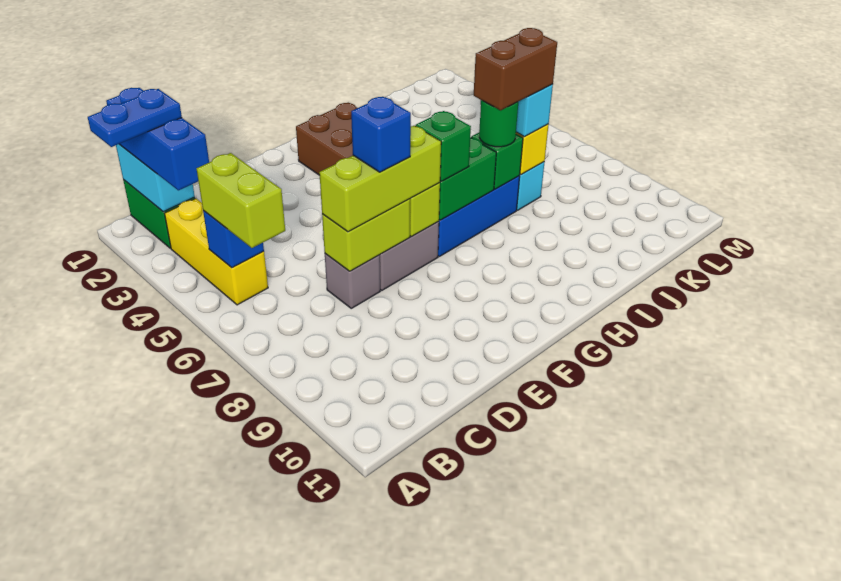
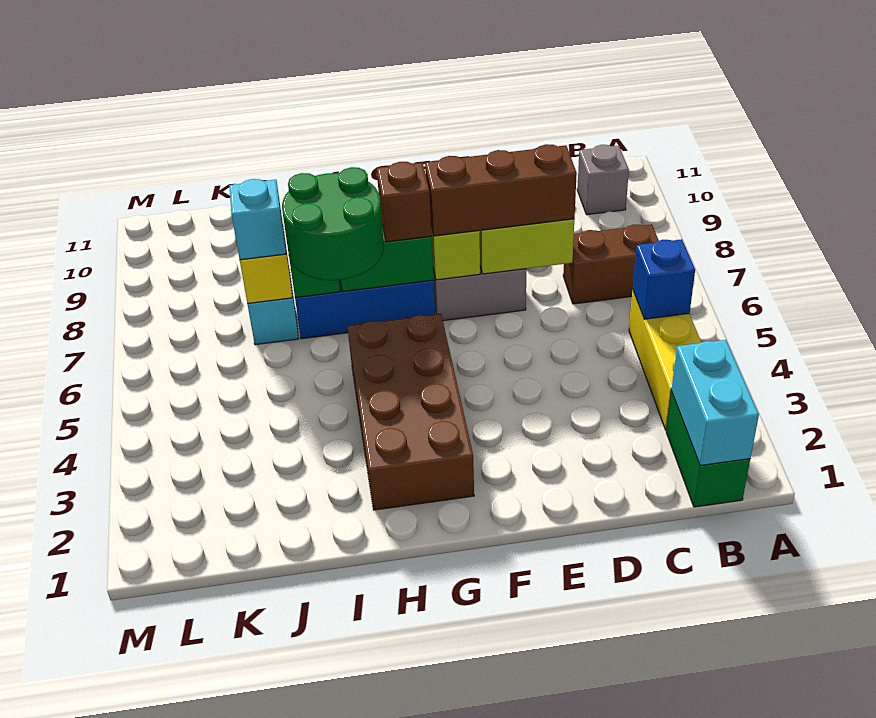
blue 1x2 plate [88,89,182,147] -> none
blue 1x3 brick [106,88,209,190] -> none
lime 1x2 brick [197,153,285,248] -> none
grey 1x1 brick [325,254,380,308] -> grey 1x1 brick moved to [577,145,629,215]
lime 1x3 brick [319,126,441,232] -> brown 1x3 brick [425,144,577,236]
blue 1x1 brick [351,97,411,172] -> none
green 1x1 brick [416,111,471,181] -> brown 1x1 brick [377,162,432,242]
green 1x1 round brick [479,100,518,147] -> green 2x2 round brick [282,167,384,280]
brown 1x2 brick [474,28,557,110] -> brown 1x2 brick moved to [563,224,659,304]

